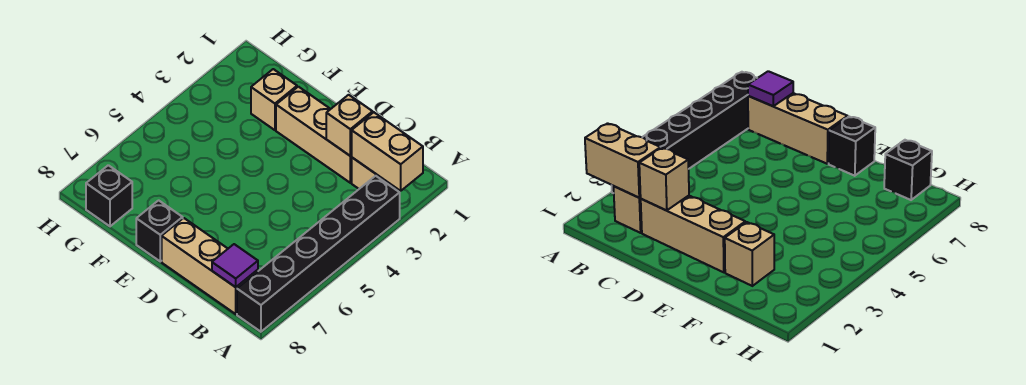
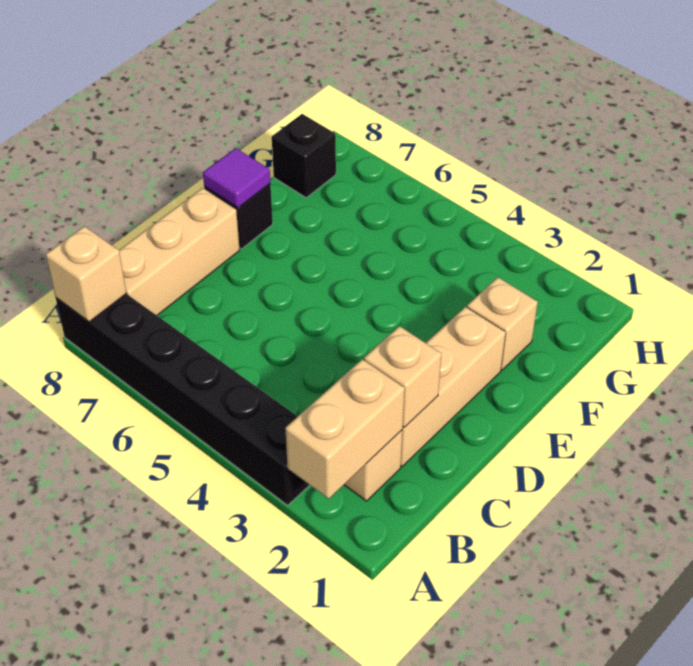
none -> tan 1x1 brick [46,226,127,322]
purple 1x1 tile [212,244,258,287] -> purple 1x1 tile moved to [203,148,270,208]

